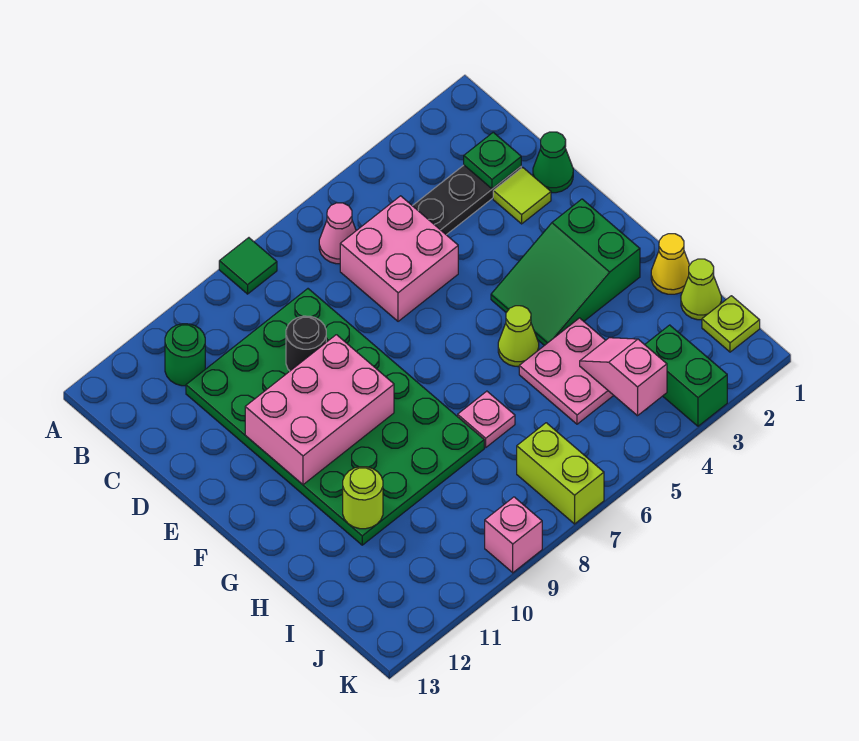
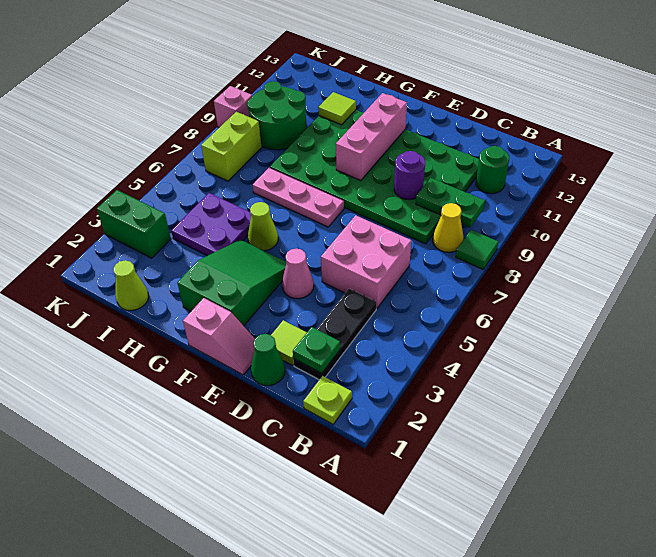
pink 1x1 cone [319,203,356,264] -> pink 1x1 cone moved to [282,249,314,299]
none -> green 1x2 plate [416,178,485,227]
black 1x1 round brick [286,316,326,371] -> purple 1x1 round brick [394,151,425,200]
pink 2x3 brick [245,335,394,485] -> pink 1x3 brick [336,93,407,181]
yellow 1x1 cone [651,234,689,294] -> yellow 1x1 cone moved to [433,203,463,252]
pink 2x2 plate [519,318,614,424] -> purple 2x2 plate [171,193,251,256]
pink 1x1 plate [458,391,515,447] -> pink 1x3 plate [253,168,344,227]
lime 1x1 round brick [343,467,383,529] -> lime 1x1 tile [318,92,356,125]
pink 1x2 slope [580,338,667,416] -> pink 1x2 slope moved to [183,298,255,375]
none -> green 2x2 round brick [247,81,307,150]
lime 1x1 plate [702,296,760,352] -> lime 1x1 plate moved to [303,376,352,424]
lime 1x2 brick [517,423,604,524] -> lime 1x2 brick turned to [201,112,262,181]

